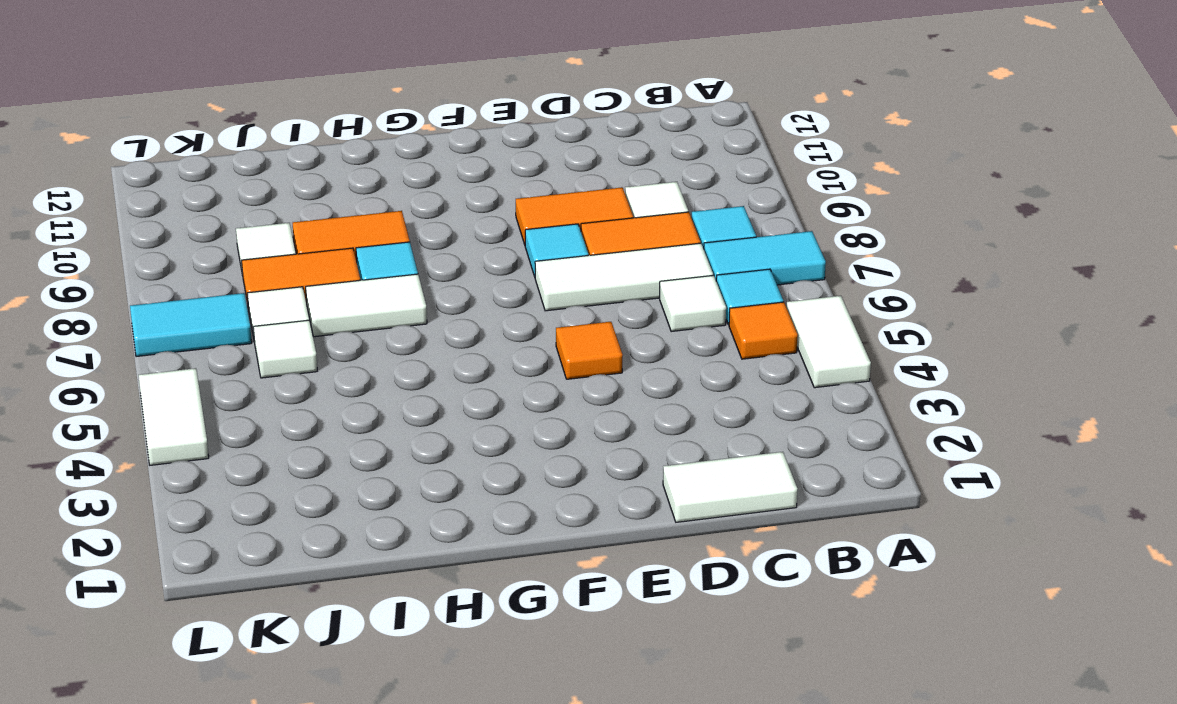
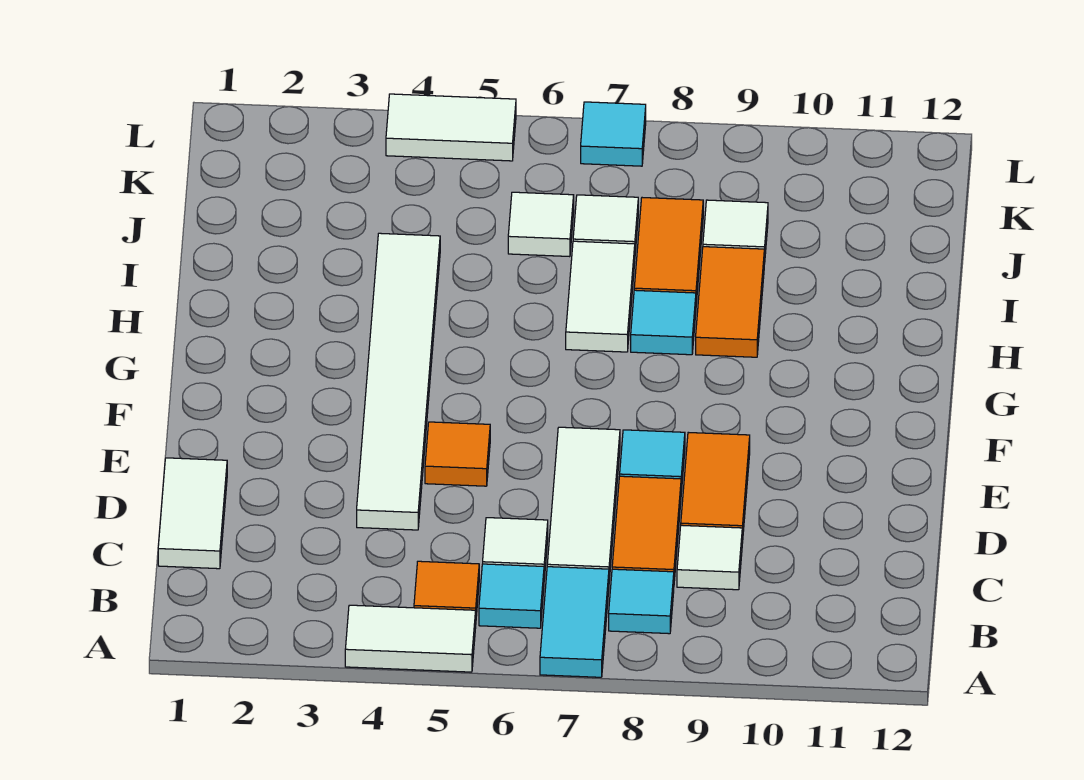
none -> white 1x6 tile [357,233,440,530]
cyan 1x2 tile [130,293,252,357] -> cyan 1x1 tile [581,102,646,166]

